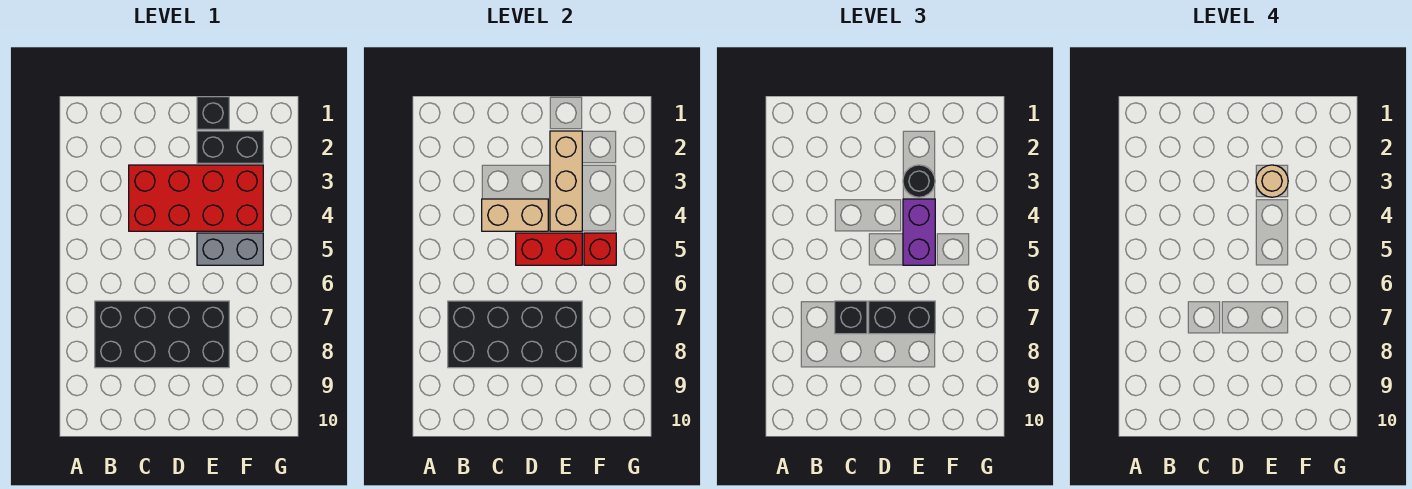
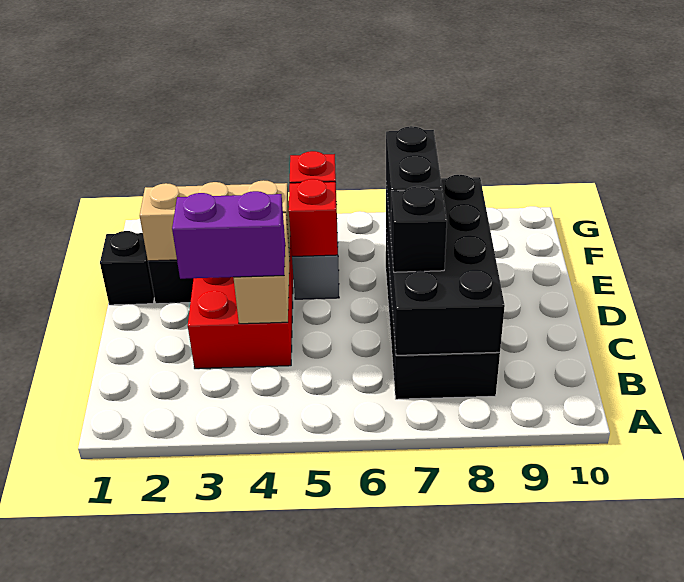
red 1x2 brick [516,233,582,265] -> red 1x1 brick [289,179,338,256]
black 1x1 round brick [903,165,935,197] -> none
tan 1x1 round brick [1256,165,1288,197] -> none
purple 1x2 brick [903,199,935,265] -> purple 1x2 brick moved to [172,191,285,279]

